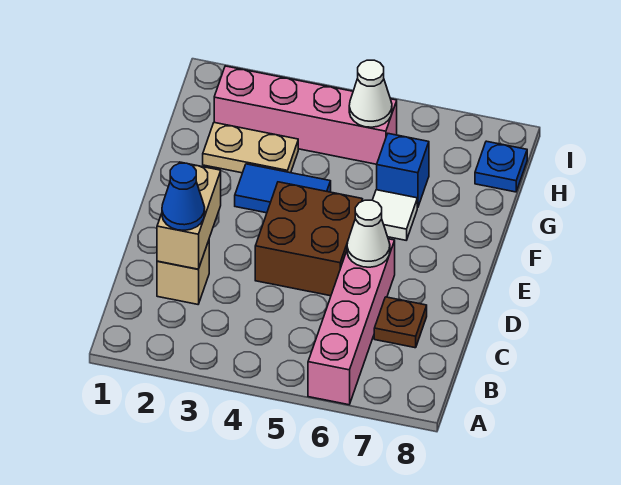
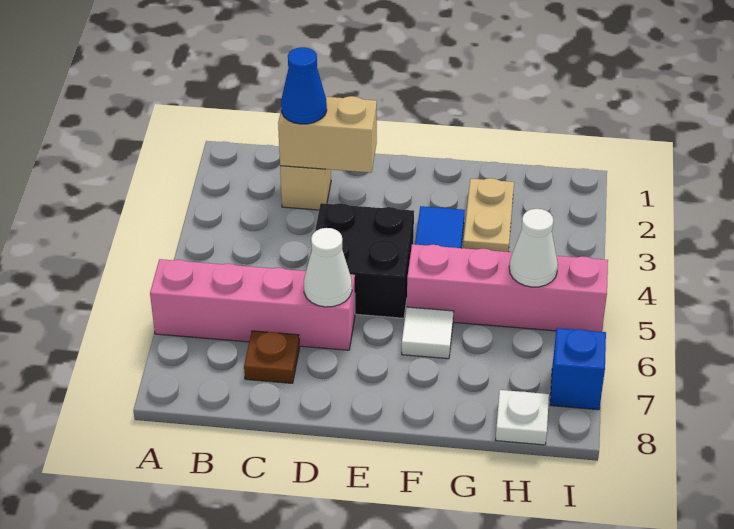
brown 2x2 brick [255,182,363,296] -> black 2x2 brick [311,203,414,318]
blue 1x1 brick [377,134,429,208] -> blue 1x1 brick moved to [550,328,606,410]
pink 1x4 brick [214,66,397,164] -> pink 1x4 brick turned to [407,244,608,332]
blue 1x1 plate [475,141,527,192] -> white 1x1 plate [496,390,549,445]

